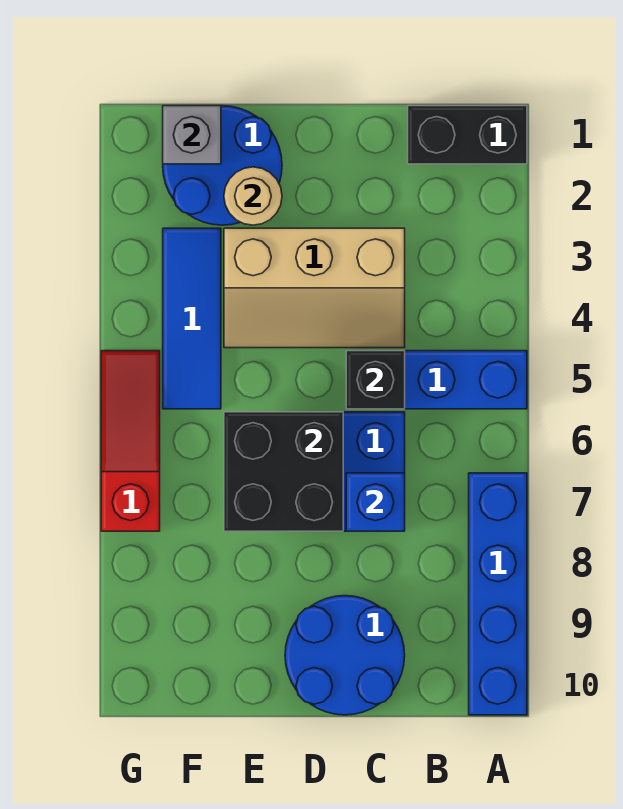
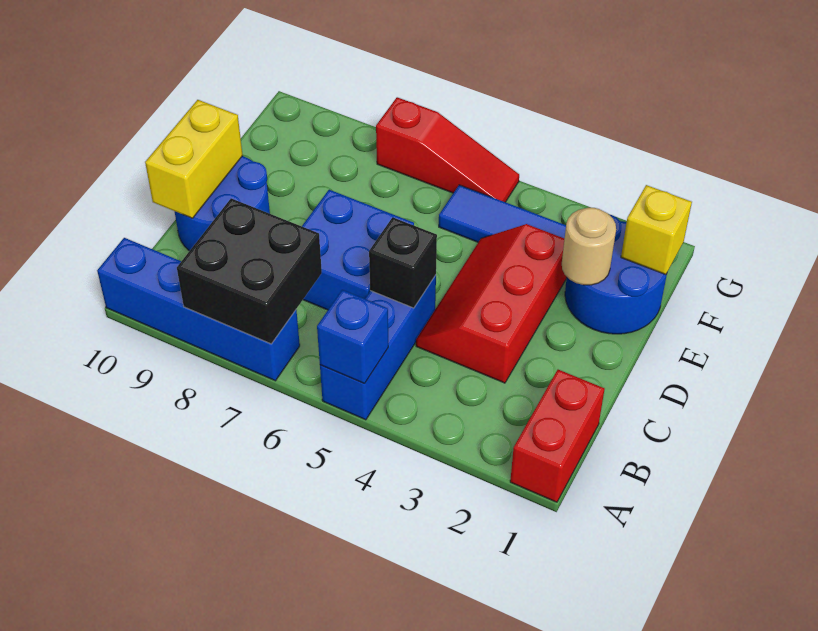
black 1x2 brick [408,106,527,164] -> red 1x2 brick [510,370,605,502]
tan 2x3 slope [224,228,405,348] -> red 2x3 slope [416,224,567,383]
blue 1x1 brick [346,473,405,531] -> blue 1x1 brick moved to [317,290,388,384]
none -> yellow 1x2 brick [145,100,243,218]
black 2x2 brick [224,412,343,531] -> black 2x2 brick moved to [177,198,322,344]
grey 1x1 brick [163,106,221,164] -> yellow 1x1 brick [621,185,692,275]

